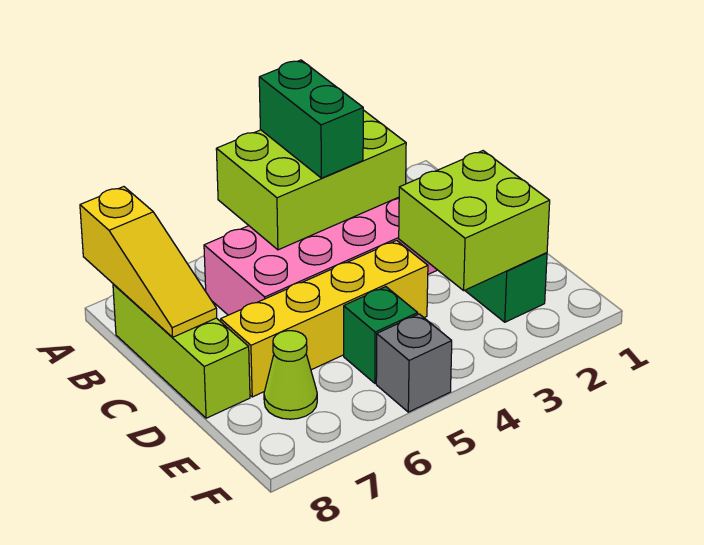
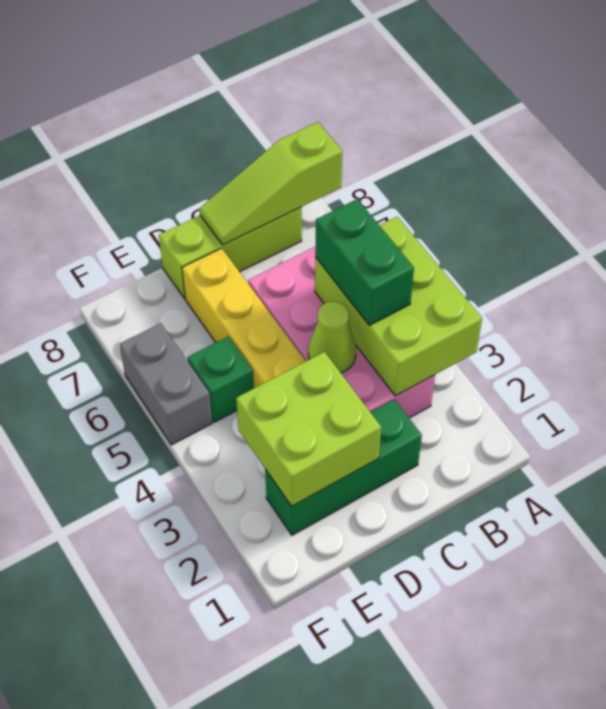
green 1x2 brick [259,60,363,178] -> green 1x2 brick turned to [315,199,414,325]
yellow 1x3 slope [80,187,217,337] -> lime 1x3 slope [199,122,342,245]
lime 1x1 cone [264,331,317,419] -> lime 1x1 cone moved to [308,301,356,373]
grey 1x1 brick [376,314,452,412] -> grey 1x2 brick [120,323,212,445]

